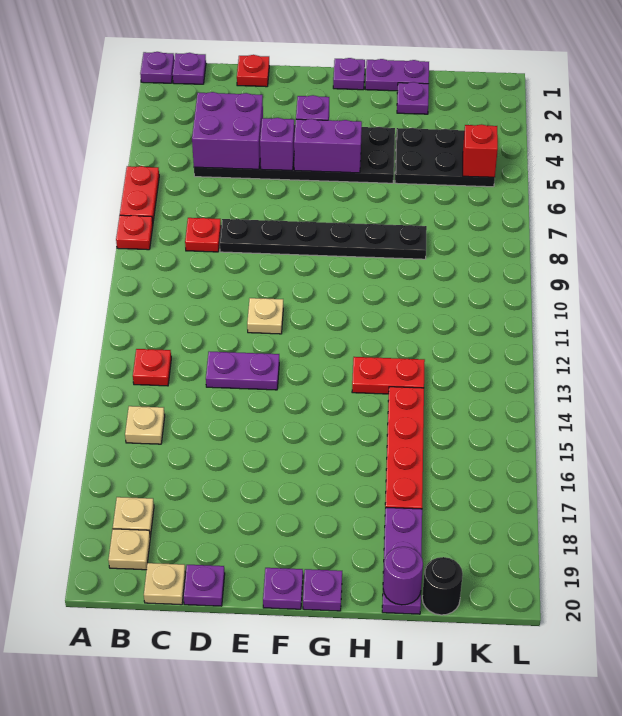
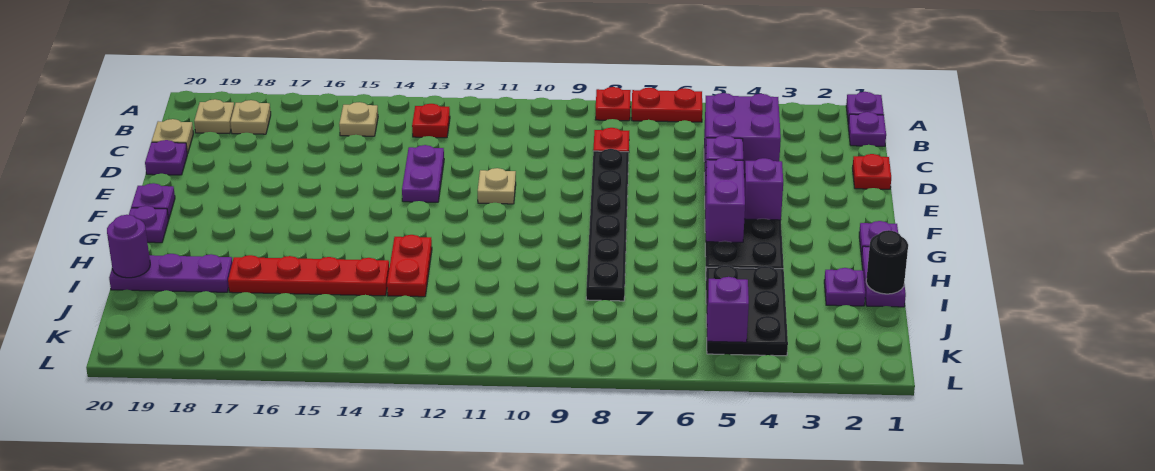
black 1x1 round brick [422,557,463,615] -> black 1x1 round brick moved to [866,230,908,294]
red 1x1 brick [463,124,498,178] -> purple 1x1 brick [707,277,749,342]

